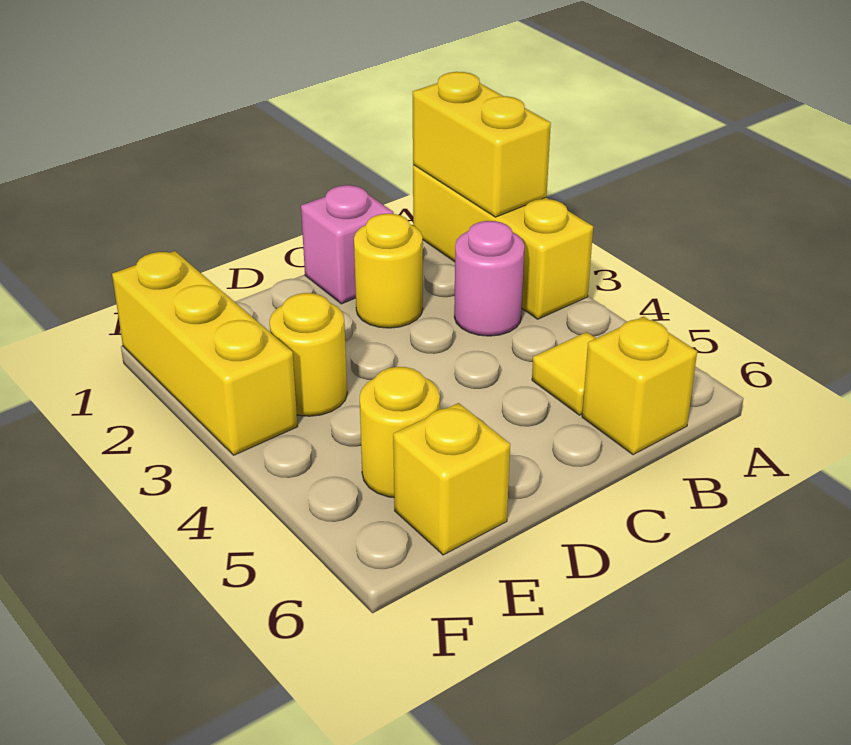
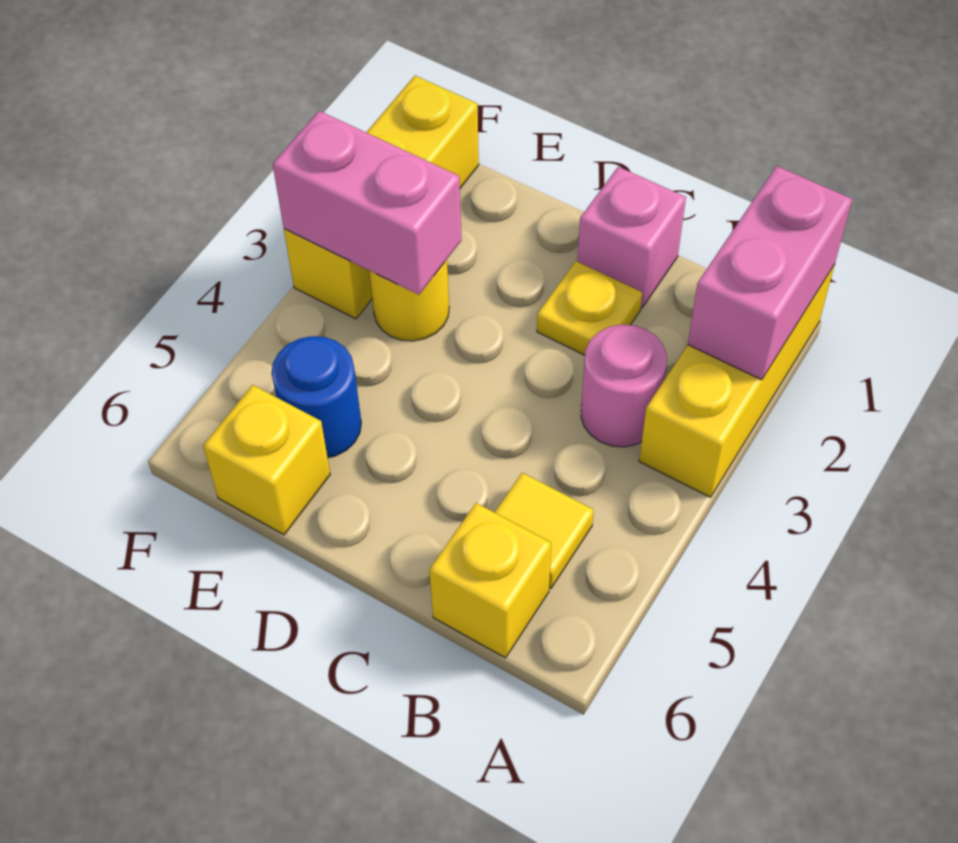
yellow 1x2 brick [413,72,551,217] -> pink 1x2 brick [688,166,852,380]
yellow 1x1 round brick [354,214,423,328] -> yellow 1x1 plate [537,261,642,355]
none -> pink 1x2 brick [273,111,462,295]
yellow 1x1 round brick [360,367,440,497] -> blue 1x1 round brick [271,336,361,458]

